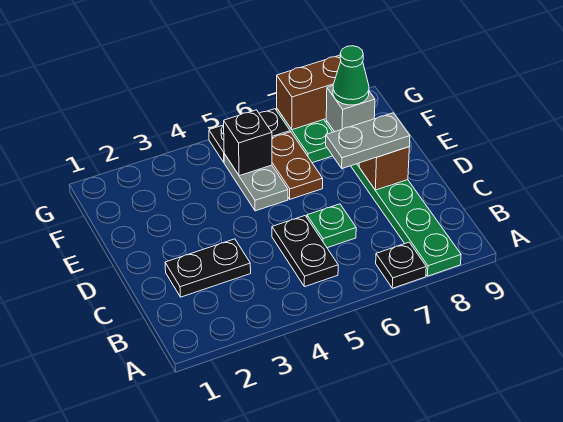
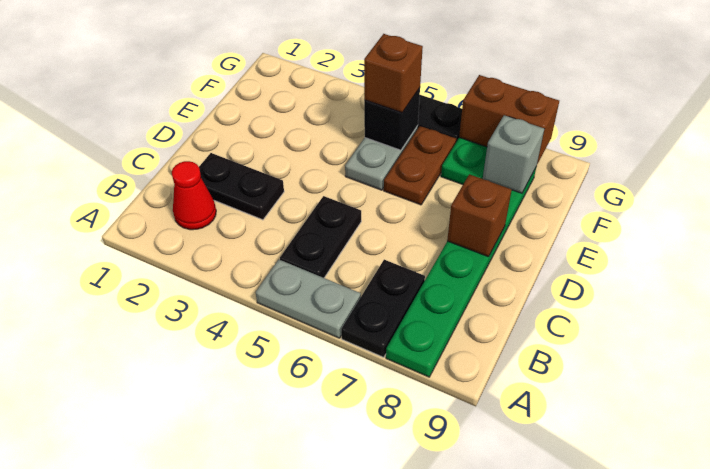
black 1x1 plate [376,242,426,288] -> black 1x2 plate [341,260,425,357]
none -> red 1x1 cone [172,161,216,230]
green 1x1 plate [307,204,356,248] -> none
grey 1x2 plate [326,113,410,168] -> grey 1x2 plate moved to [255,260,361,338]
none -> brown 1x1 brick [364,34,423,113]
green 1x1 cone [333,46,369,105] -> none

